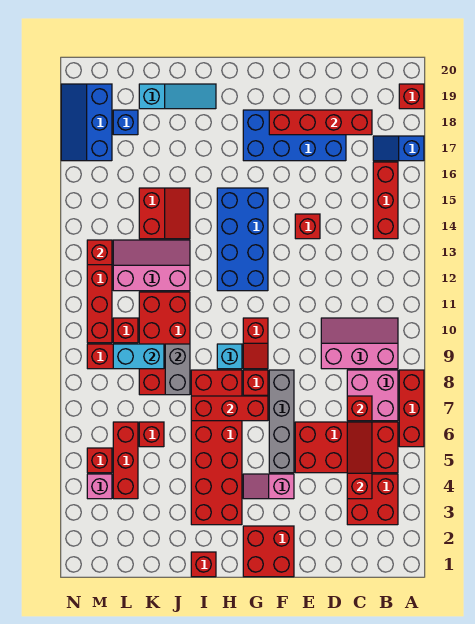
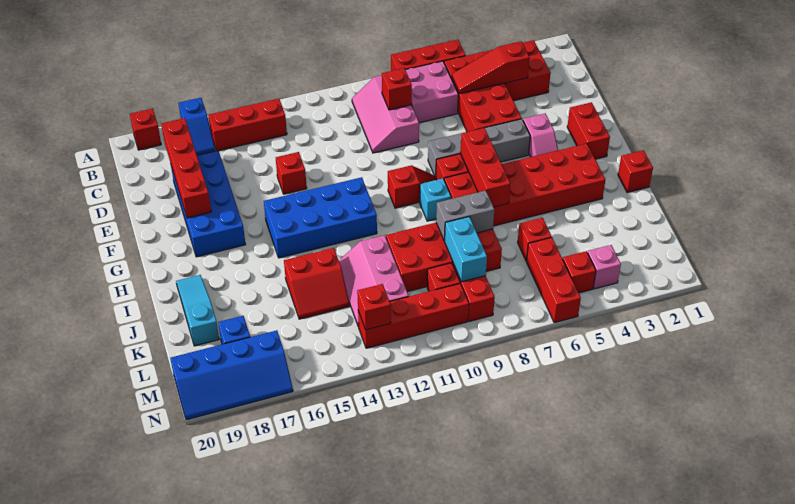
red 1x1 brick [347,396,372,421] -> red 1x1 brick moved to [382,68,412,110]
red 2x2 brick [243,526,294,577] -> red 1x2 brick [567,102,610,159]
red 2x2 slope [139,188,190,239] -> red 2x2 slope turned to [284,248,349,319]
red 1x3 brick [113,422,138,499] -> red 1x3 brick turned to [527,238,581,323]
blue 2x3 slope [61,84,112,161] -> blue 2x4 slope [170,330,293,420]

